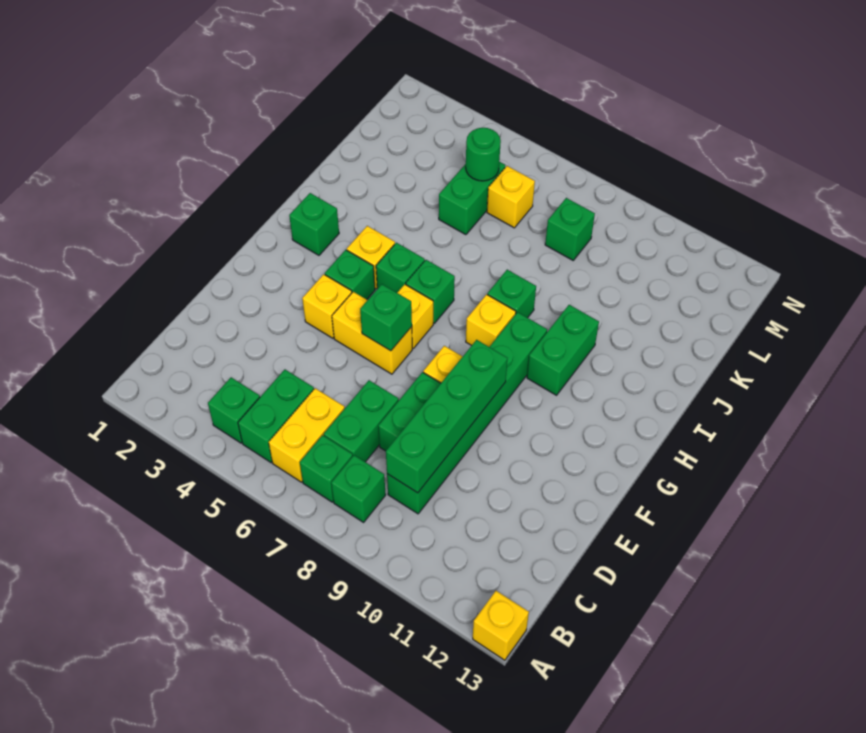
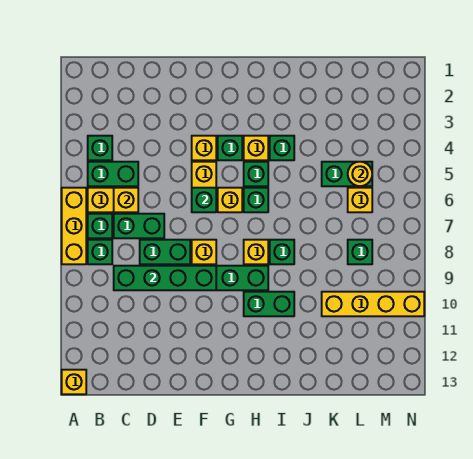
none -> yellow 1x3 brick [62,188,86,264]
none -> yellow 1x1 brick [114,188,138,212]
green 1x1 brick [289,193,339,255] -> green 1x1 brick moved to [270,136,294,160]
none -> yellow 1x4 brick [322,292,424,316]
green 1x1 round brick [466,128,501,181] -> yellow 1x1 round brick [348,162,372,186]

